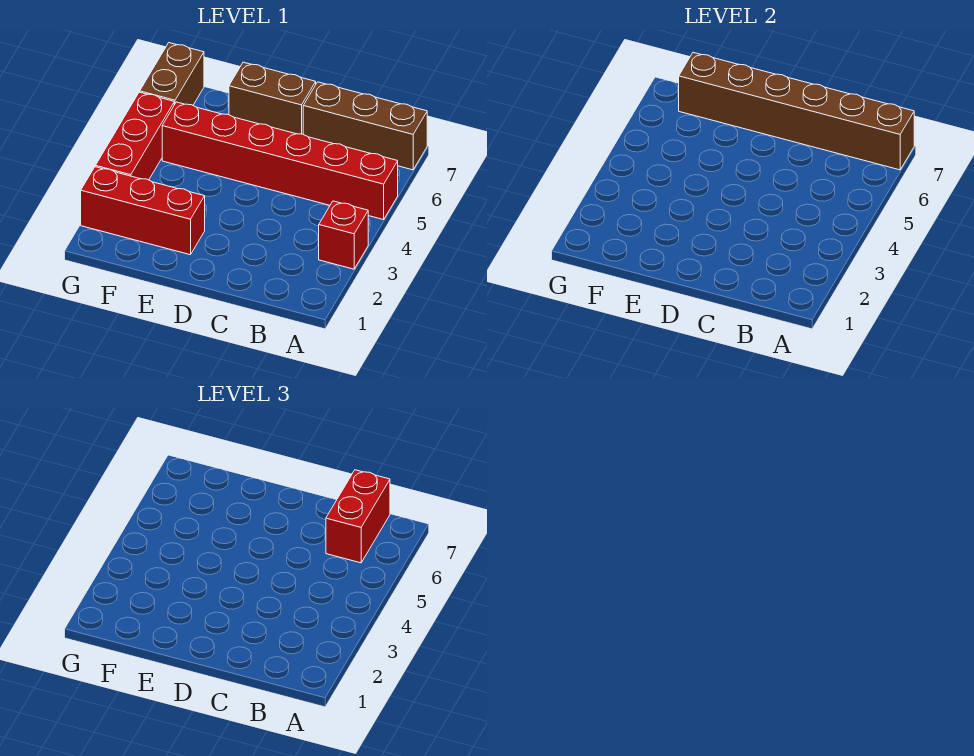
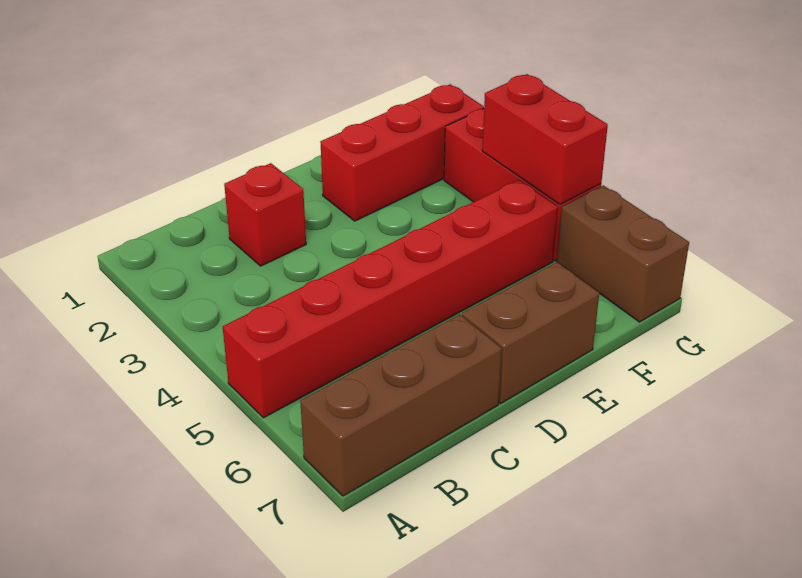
red 1x1 brick [319,201,368,269] -> red 1x1 brick moved to [224,163,306,266]
brown 1x6 brick [679,53,914,170] -> none
red 1x2 brick [326,470,390,563] -> red 1x2 brick moved to [482,74,608,204]

